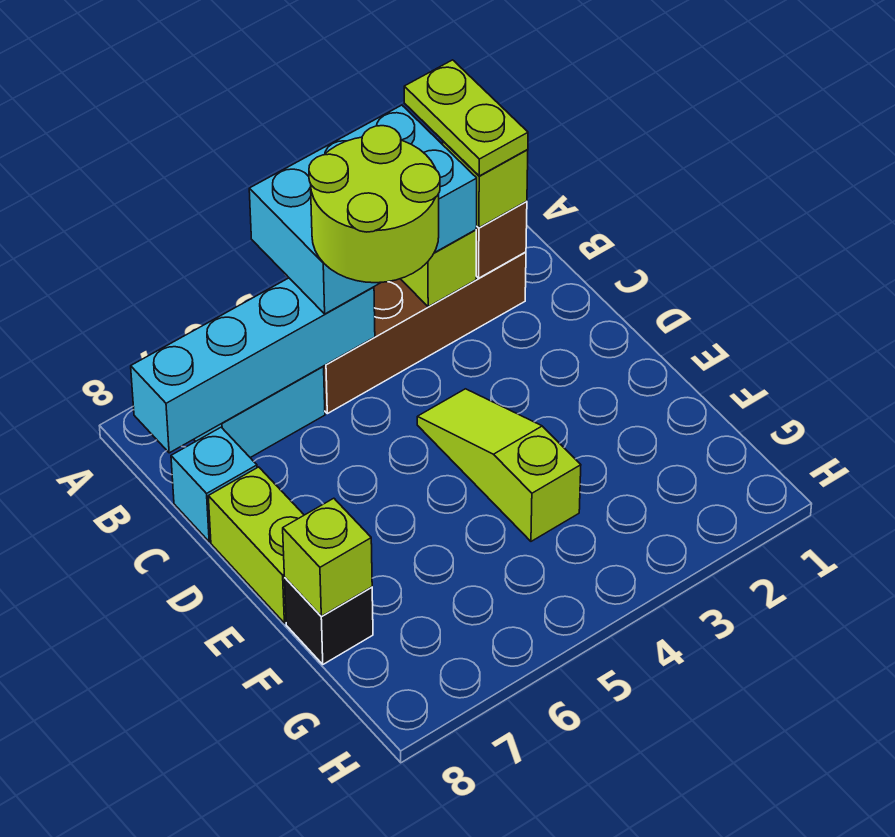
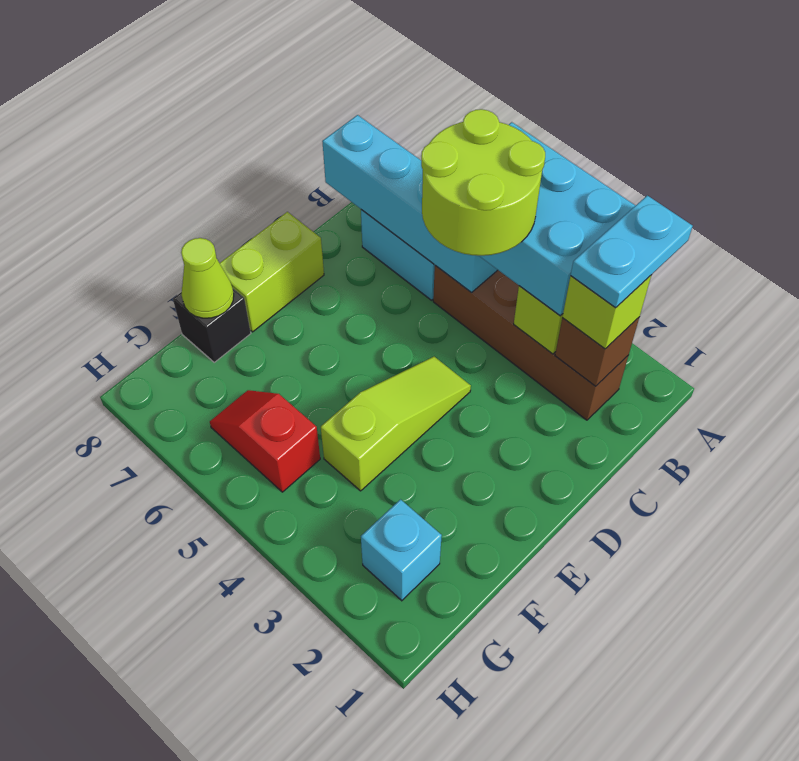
lime 1x2 plate [404,60,528,176] -> cyan 1x2 plate [571,195,693,308]
cyan 1x1 brick [171,427,257,542] -> cyan 1x1 brick moved to [361,499,442,601]
lime 1x1 brick [283,498,372,616] -> lime 1x1 cone [181,238,234,318]
none -> red 1x2 slope [210,390,320,492]

